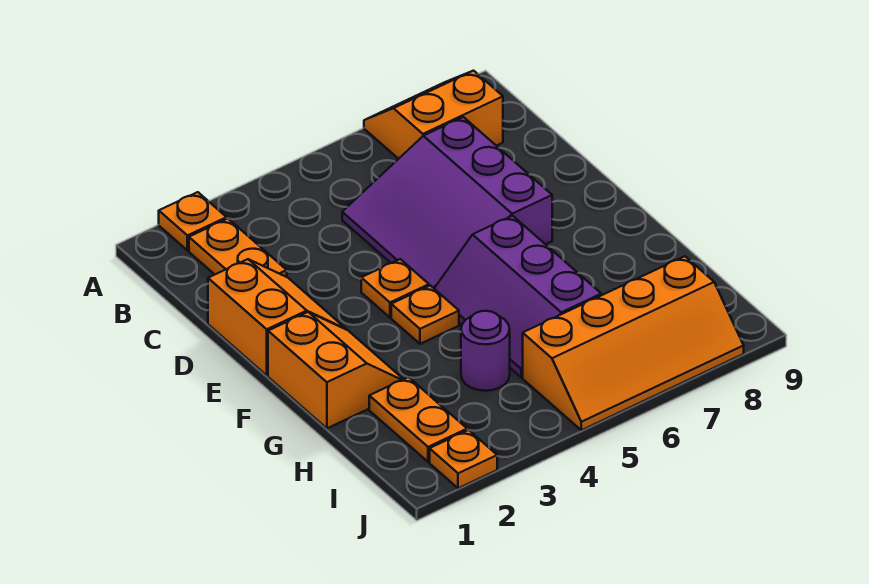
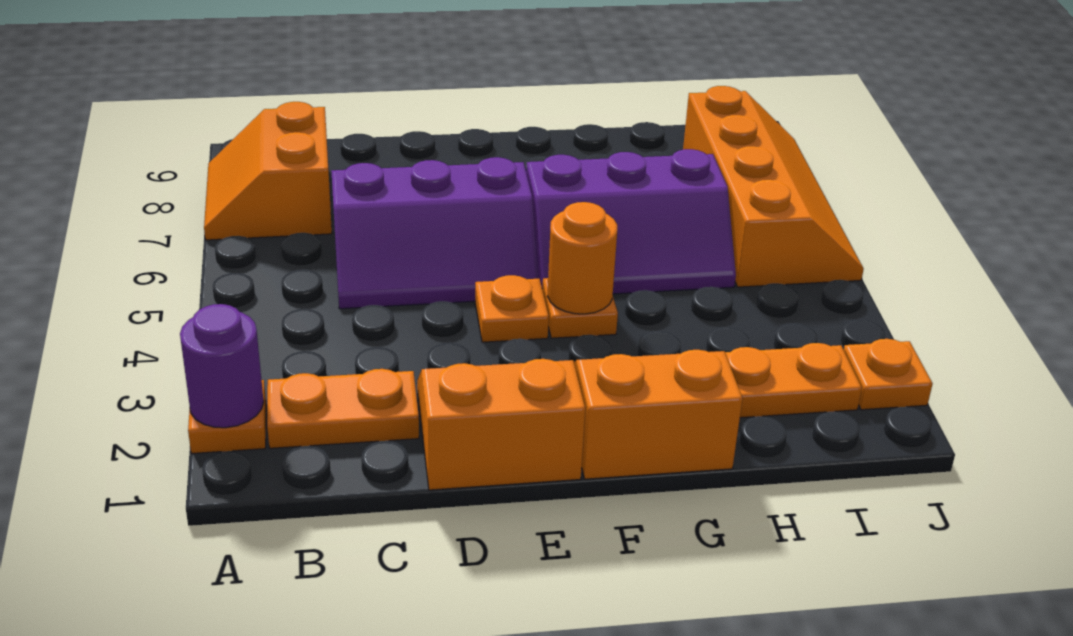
purple 3x3 slope [342,117,552,288] -> purple 2x3 slope [331,157,538,309]
none -> orange 1x1 round brick [547,202,617,314]
purple 1x1 round brick [461,311,510,391] -> purple 1x1 round brick moved to [180,304,264,428]

